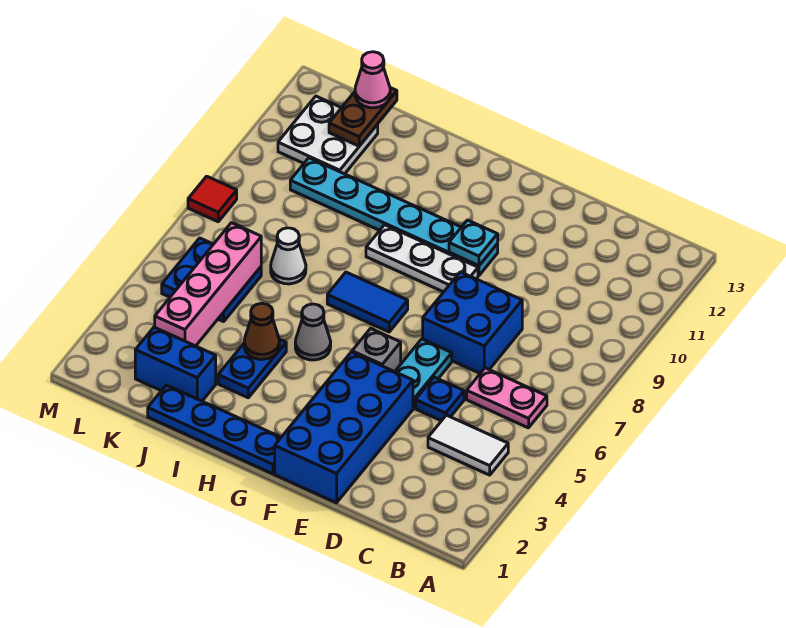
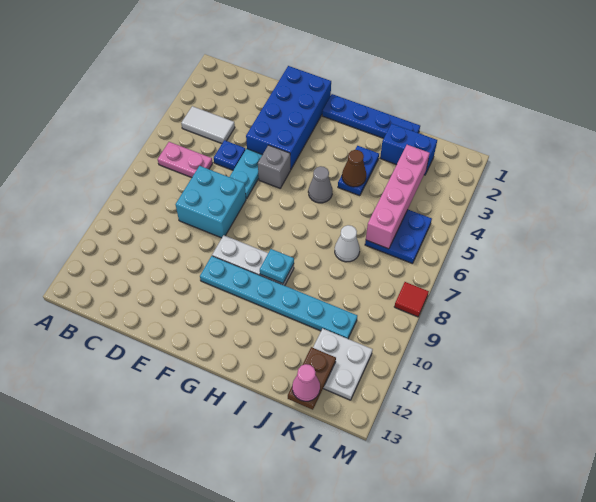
blue 2x2 brick [423,272,522,373] -> cyan 2x2 brick [176,166,246,238]
cyan 1x1 plate [449,220,498,266] -> cyan 1x1 plate moved to [260,249,294,283]
blue 1x2 tile [327,272,408,332] -> none

